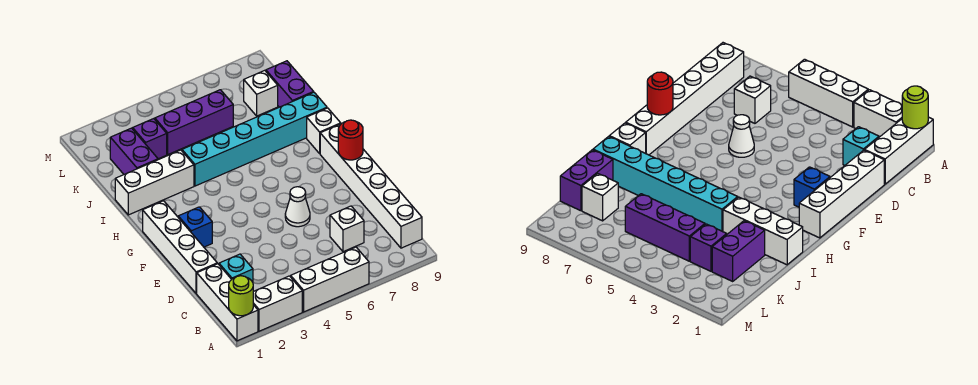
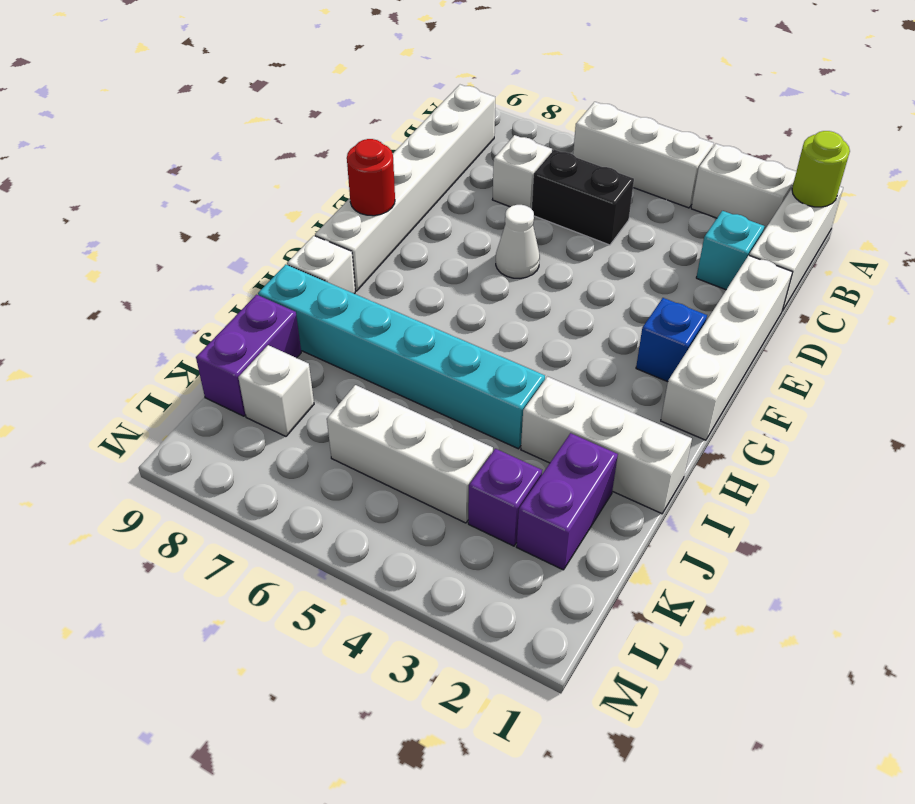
none -> black 1x2 brick [532,150,634,245]
purple 1x3 brick [155,90,233,154] -> white 1x3 brick [327,385,493,523]

